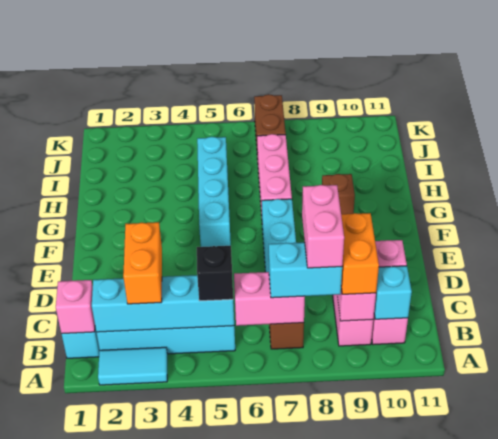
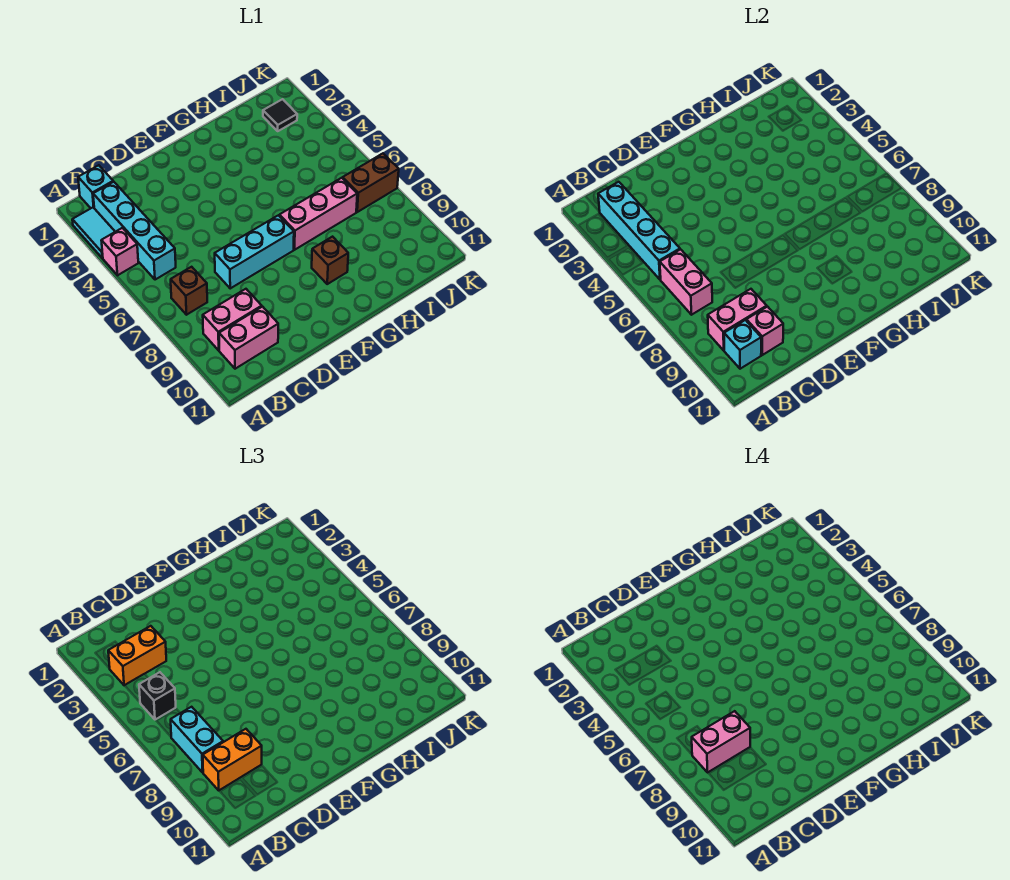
pink 1x1 brick [56,280,95,334] -> pink 1x1 brick moved to [101,228,138,275]
cyan 1x4 brick [197,137,231,247] -> none
none -> black 1x1 tile [263,99,297,131]

